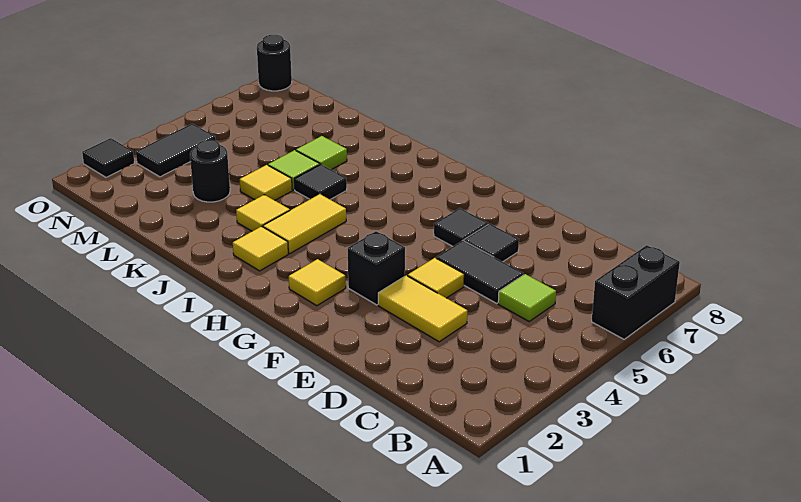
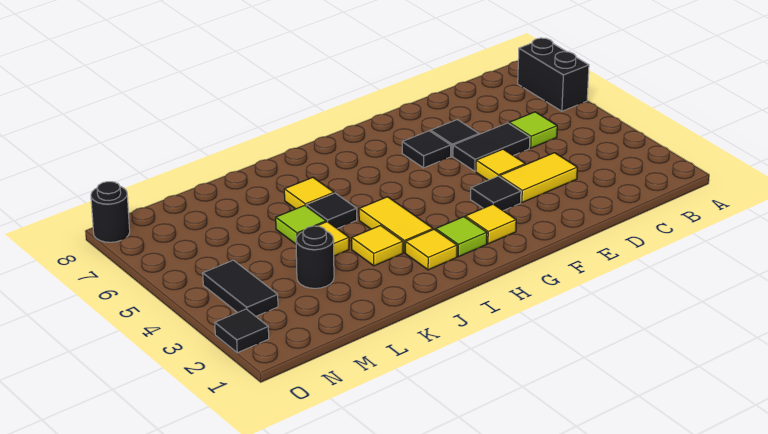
black 1x1 brick [348,231,405,305] -> black 1x1 tile [471,176,521,211]
none -> yellow 1x1 tile [284,177,334,209]
lime 1x1 tile [296,136,347,170] -> lime 1x1 tile moved to [436,217,487,257]

